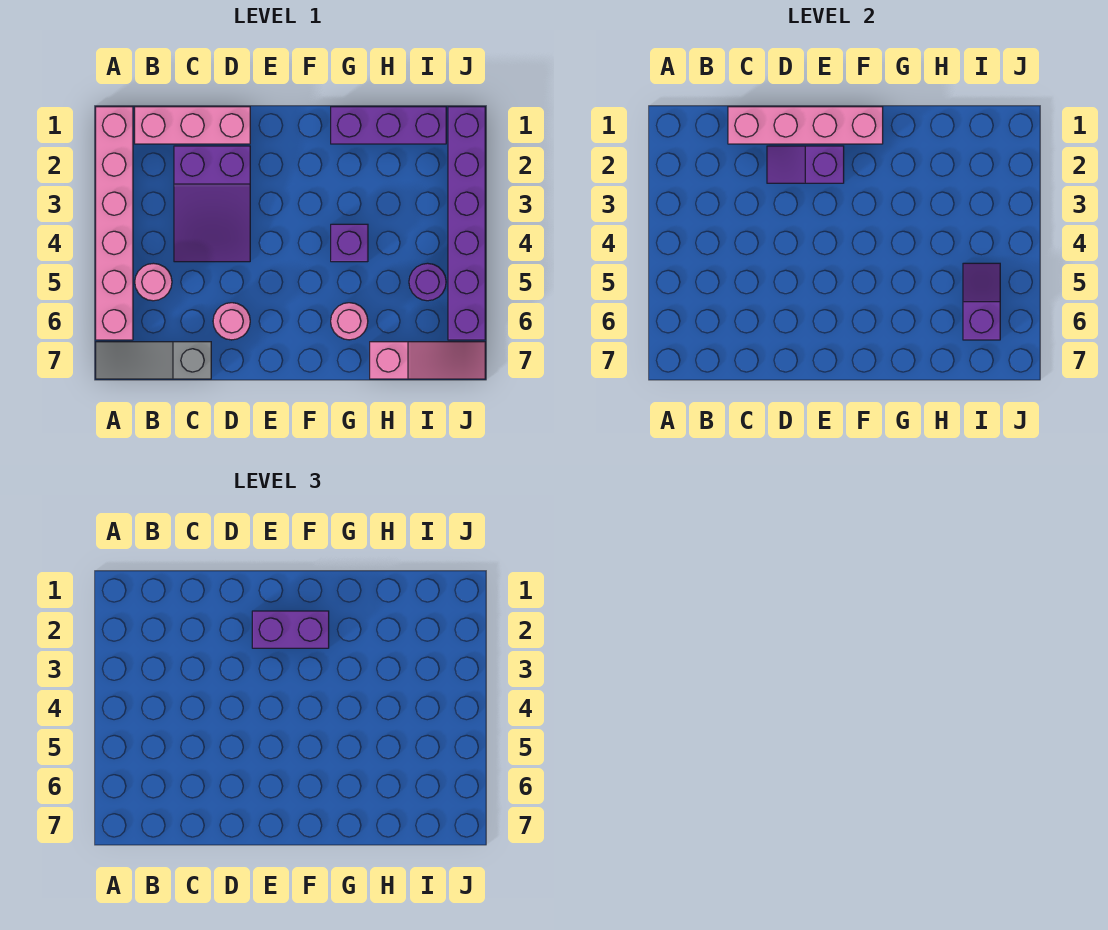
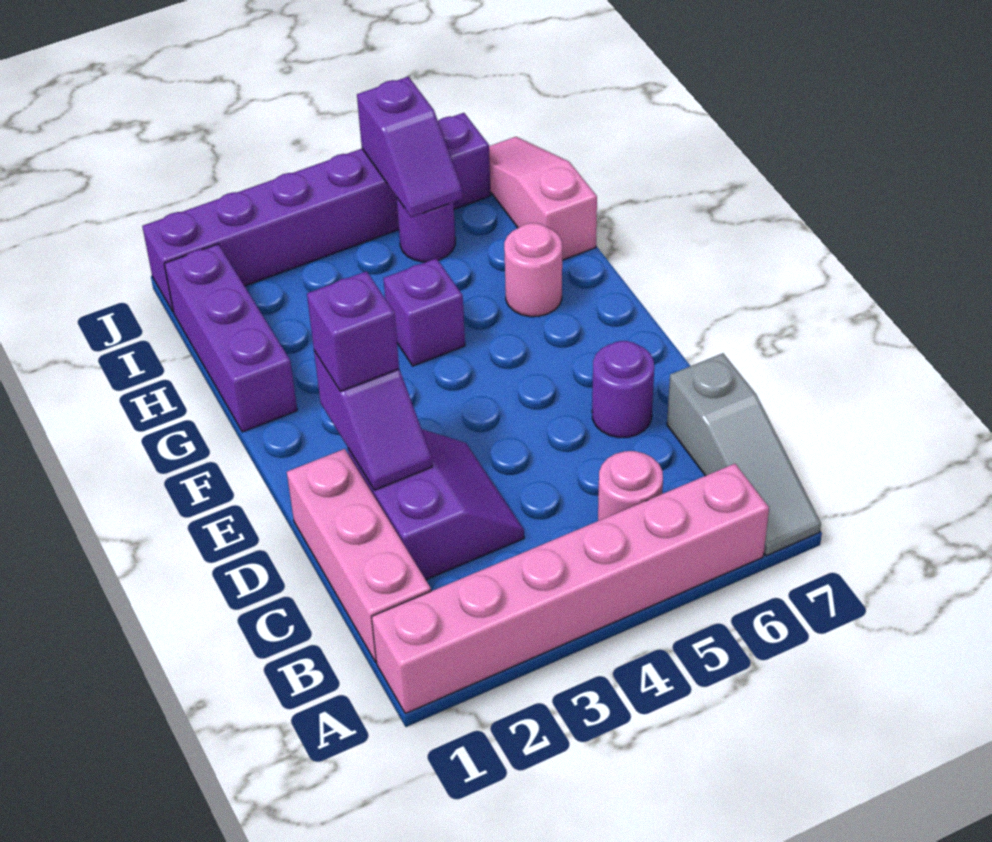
pink 1x4 brick [728,107,883,144] -> none
purple 2x3 slope [174,146,250,262] -> purple 2x2 slope [348,429,524,580]
pink 1x1 round brick [213,303,250,340] -> purple 1x1 round brick [592,341,654,438]
purple 1x2 brick [252,611,329,648] -> purple 1x1 brick [307,271,399,391]
purple 1x2 slope [963,263,1000,340] -> purple 1x2 slope turned to [357,77,463,217]

